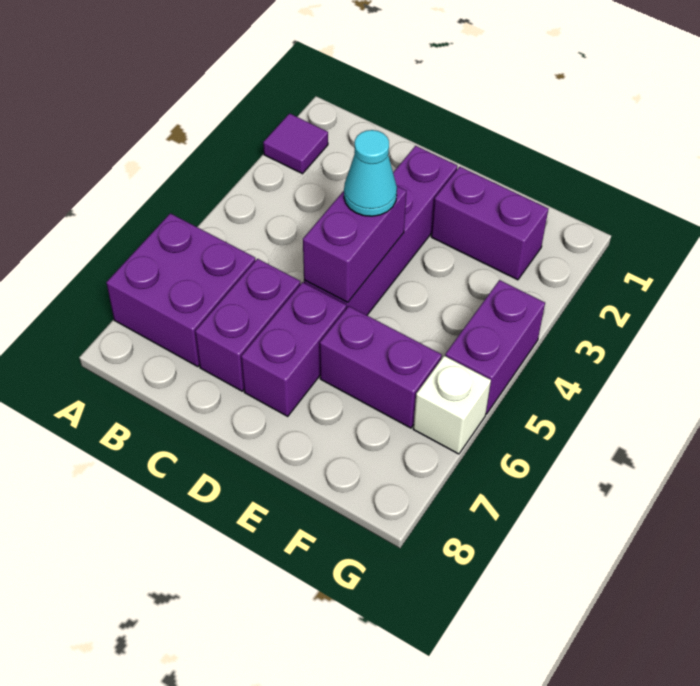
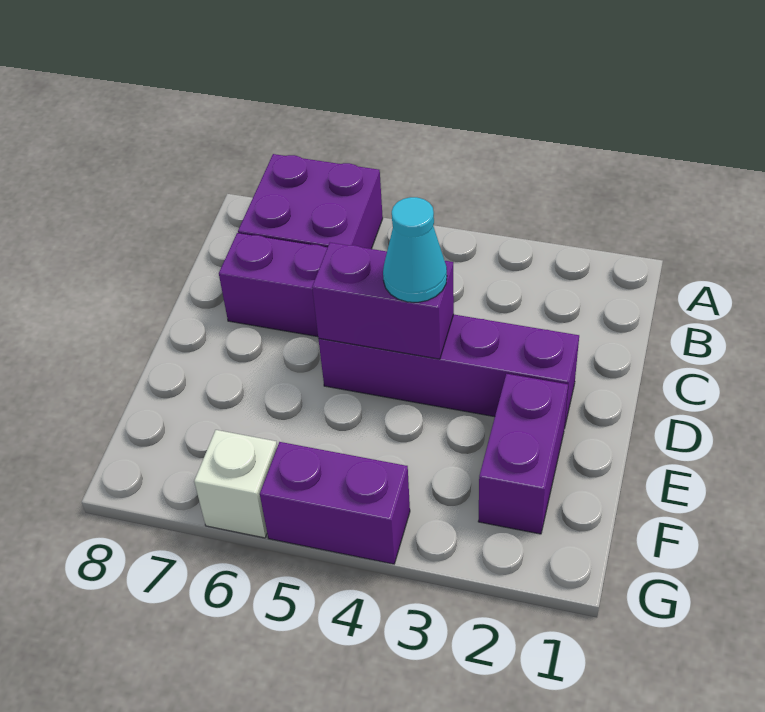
purple 1x1 tile [263,114,328,174] -> none
purple 1x2 brick [241,282,346,416] -> none
purple 1x2 brick [320,306,442,428] -> none

